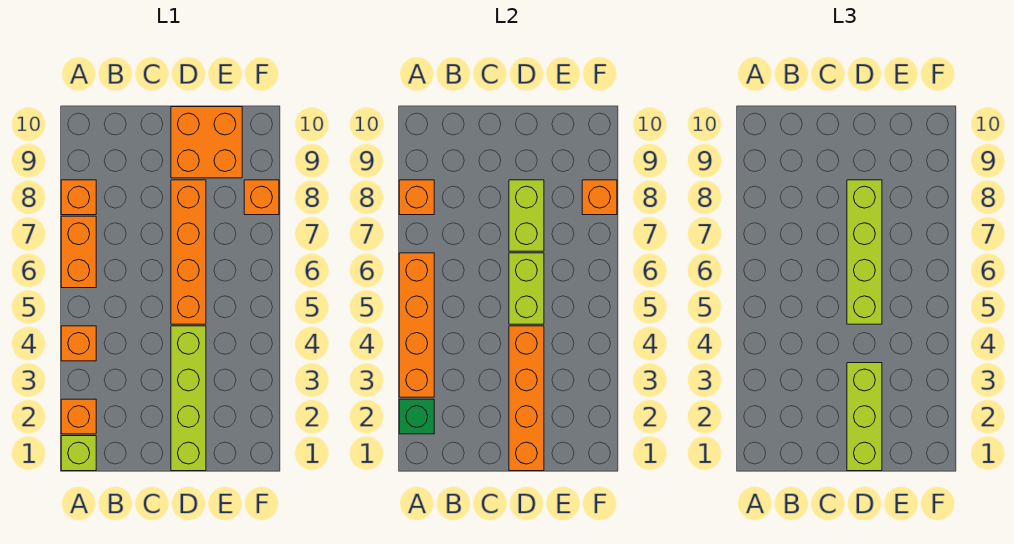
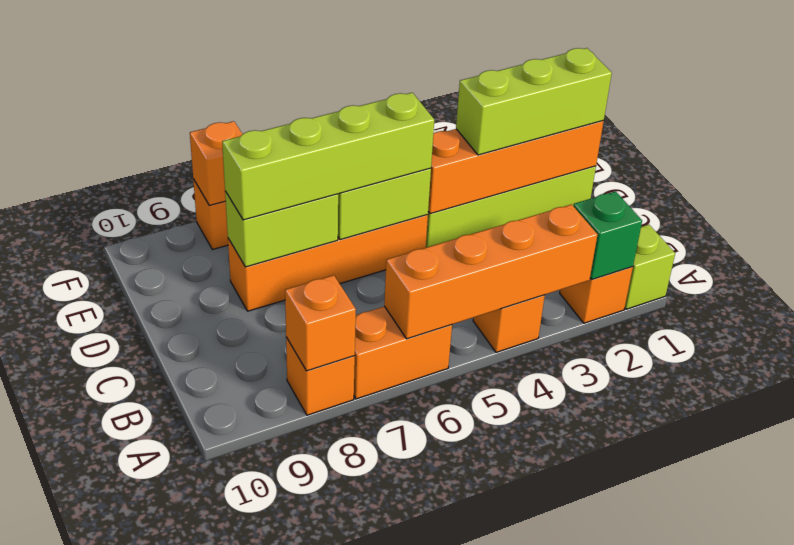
orange 2x2 brick [171,107,242,178] -> none

